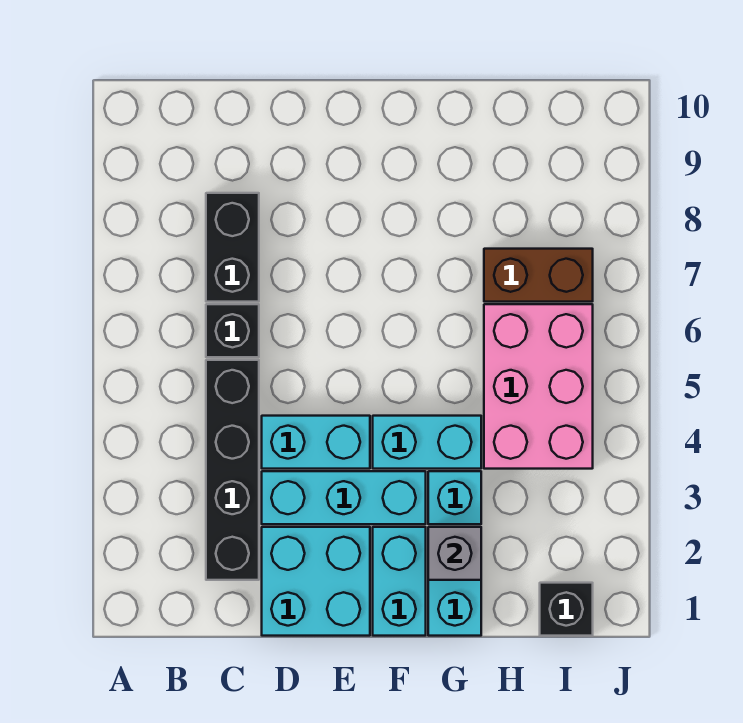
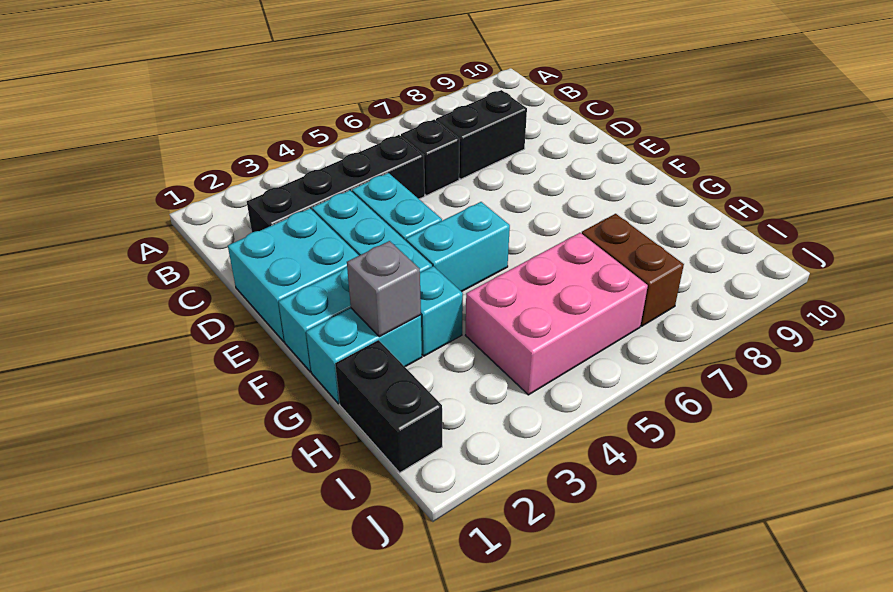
cyan 1x2 brick [373,416,481,469] -> cyan 1x2 brick turned to [406,202,510,292]
black 1x1 brick [540,583,593,636] -> black 1x2 brick [335,340,442,473]

